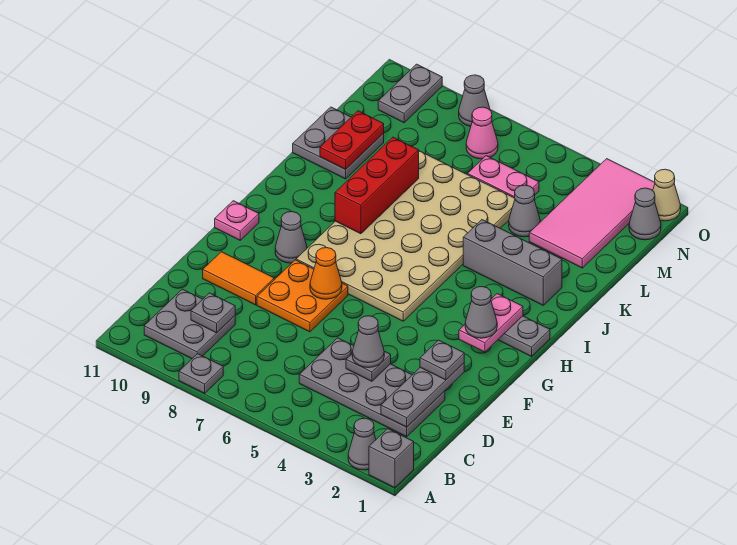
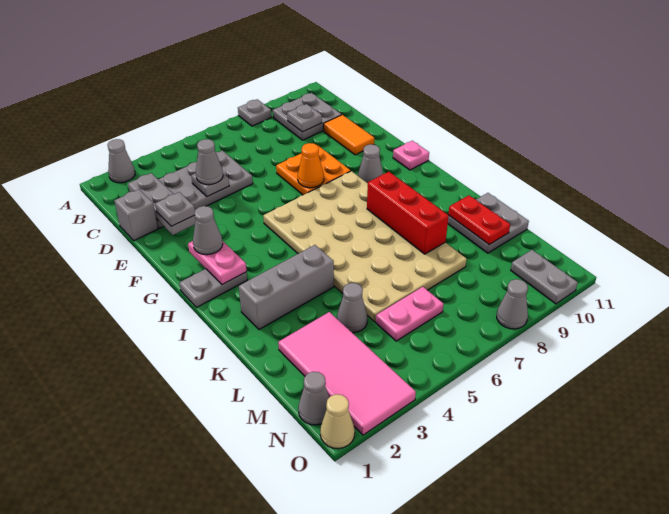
grey 1x1 brick [369,429,414,488] -> grey 1x1 brick moved to [114,189,158,241]
orange 1x2 tile [203,252,274,305] -> orange 1x2 tile turned to [323,115,374,155]
pink 1x1 cone [466,107,498,159] -> none

